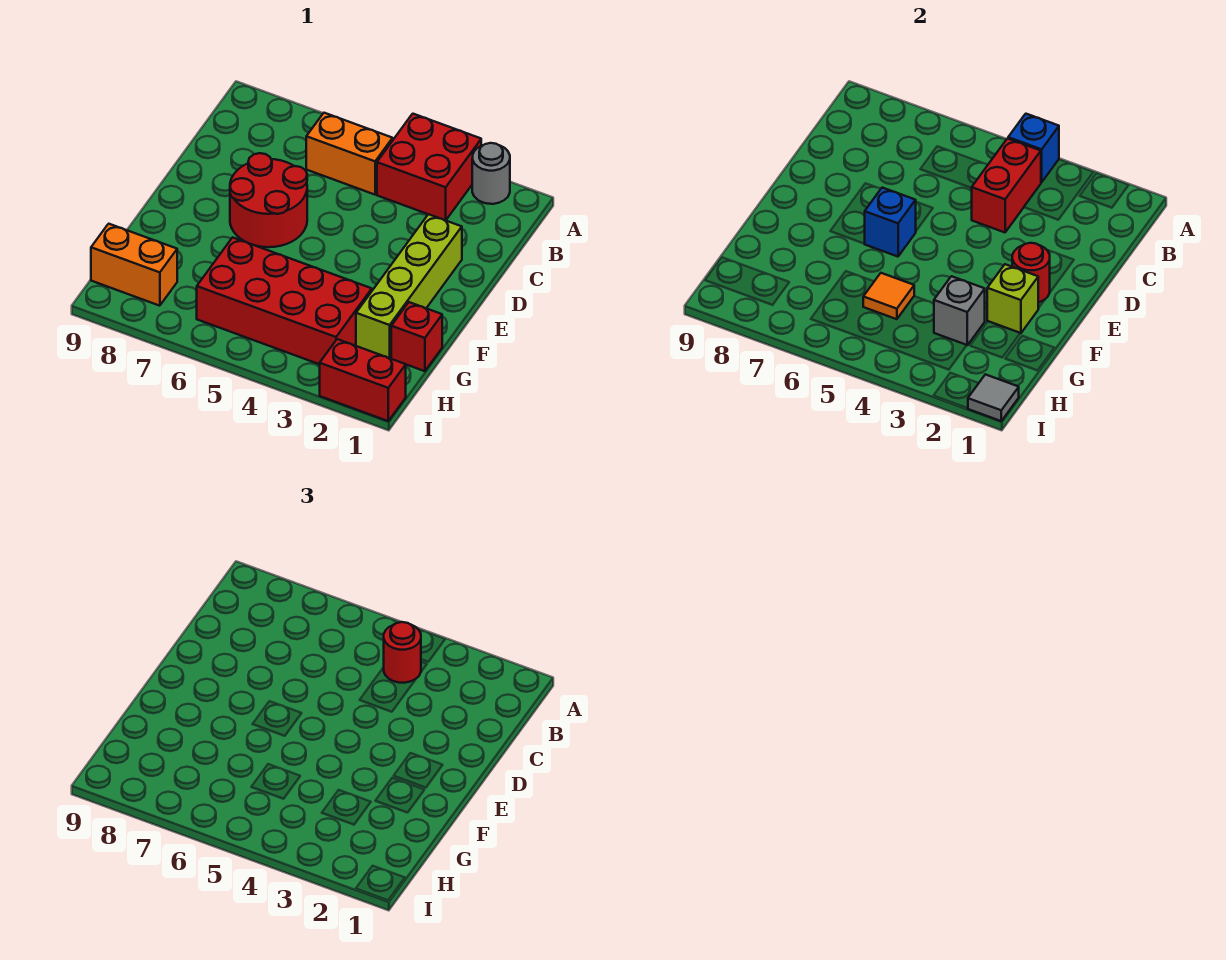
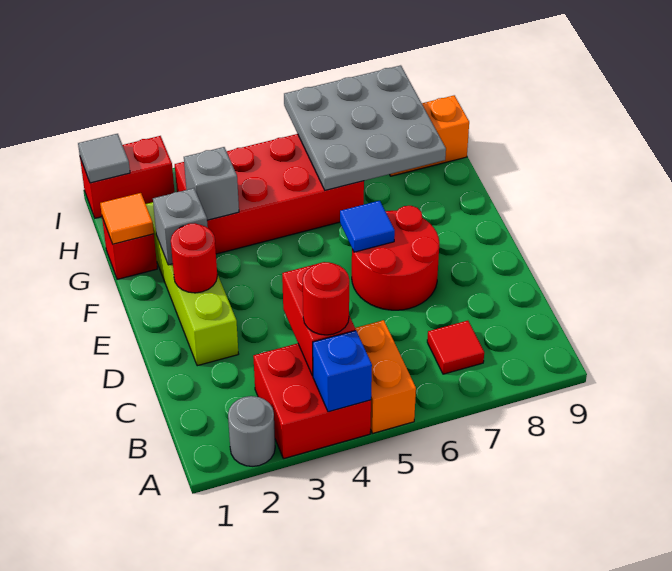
orange 1x2 brick [306,113,393,195] -> orange 1x2 brick turned to [355,320,416,433]
none -> red 1x1 tile [427,321,484,374]
blue 1x1 brick [865,188,916,257] -> blue 1x1 tile [340,201,395,252]
lime 1x1 brick [987,264,1038,333] -> grey 1x1 brick [153,188,208,265]
orange 1x1 tile [863,273,914,319] -> orange 1x1 tile moved to [100,193,154,244]
none -> grey 3x3 plate [284,65,446,190]

